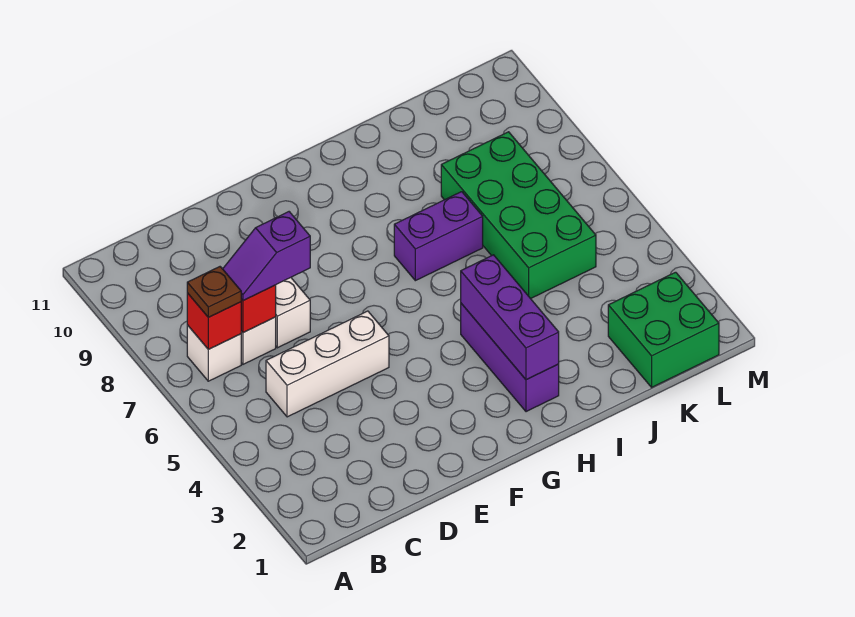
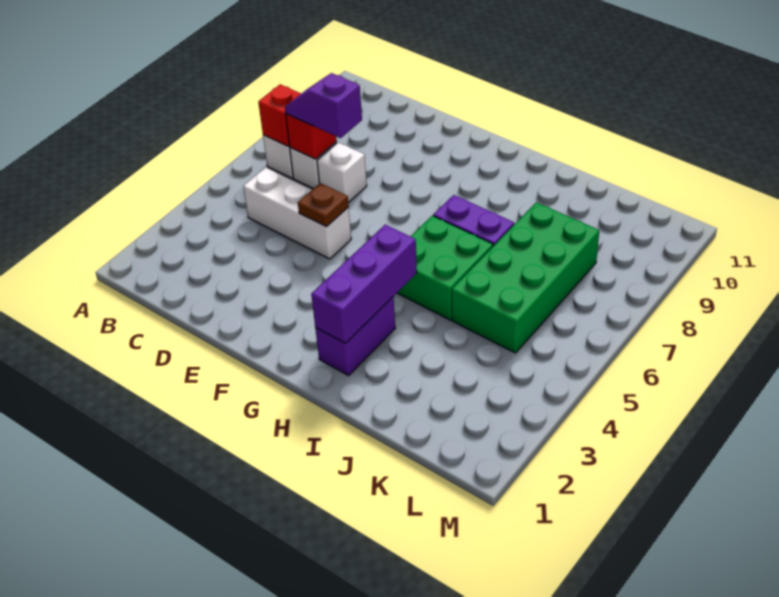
brown 1x1 plate [187,267,241,317] -> brown 1x1 plate moved to [298,183,349,227]
purple 1x3 brick [461,303,559,412] -> purple 1x2 brick [315,297,395,375]
green 2x2 brick [608,272,719,387] -> green 2x2 brick moved to [397,216,493,320]

